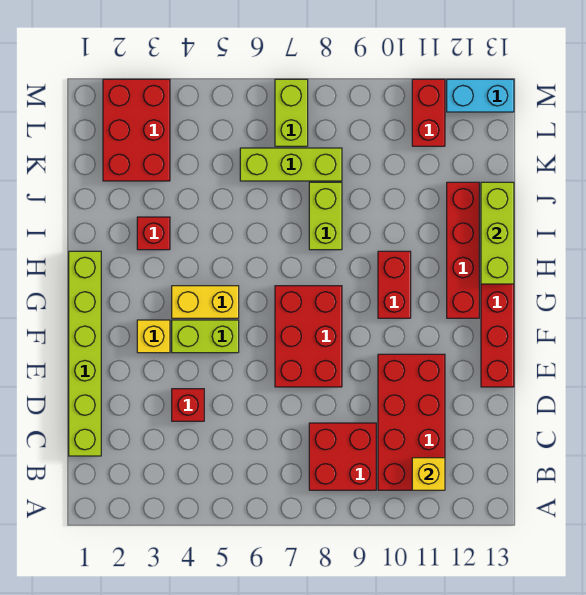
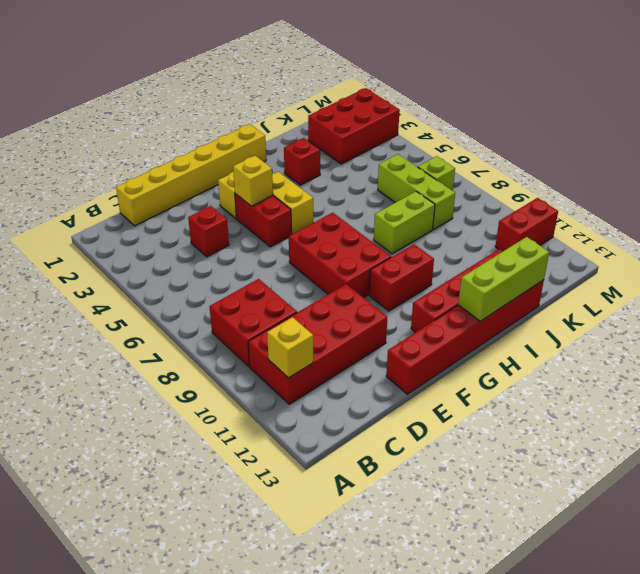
lime 1x6 brick [69,251,101,456] -> yellow 1x6 brick [116,124,266,226]
red 2x3 brick [275,286,342,387] -> red 2x3 brick turned to [289,213,391,298]
lime 1x2 brick [172,320,239,353] -> red 1x2 brick [235,194,292,247]
none -> yellow 1x1 brick [233,156,273,206]
lime 1x2 brick [275,79,308,146] -> lime 1x1 brick [418,156,455,191]
cyan 1x2 brick [447,79,514,112] -> none

